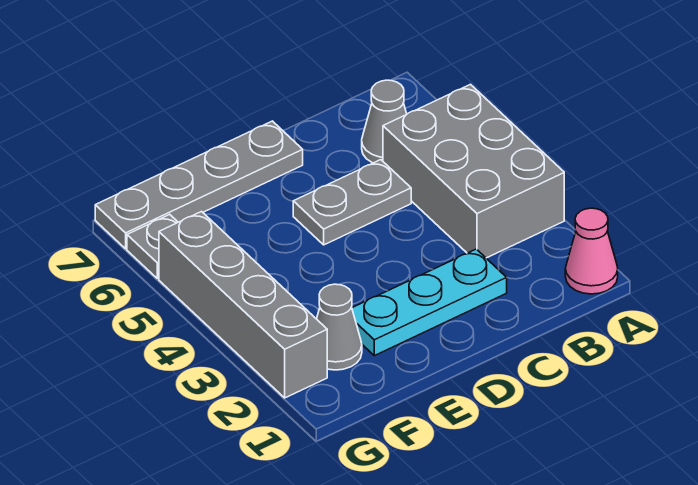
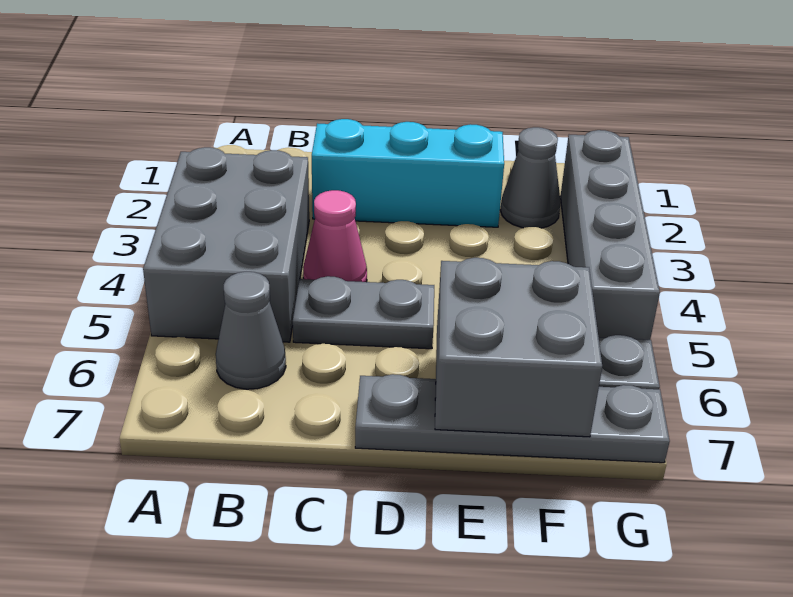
pink 1x1 cone [565,208,618,294] -> pink 1x1 cone moved to [303,190,367,282]
cyan 1x3 plate [352,249,507,356] -> cyan 1x3 brick [312,119,504,227]
none -> grey 2x2 brick [435,258,602,437]

